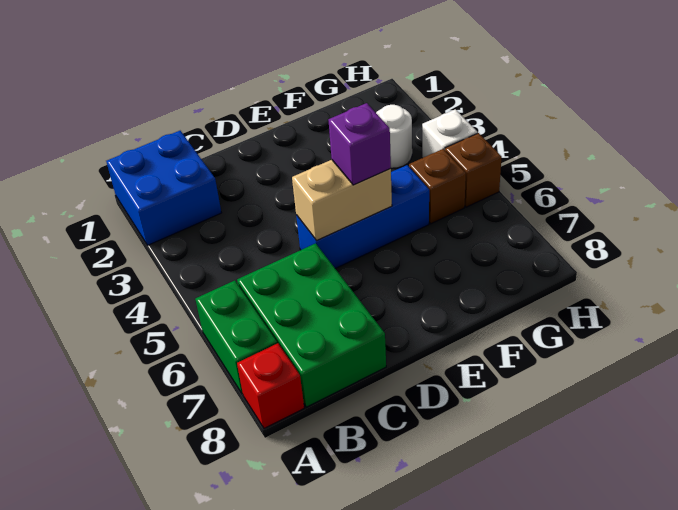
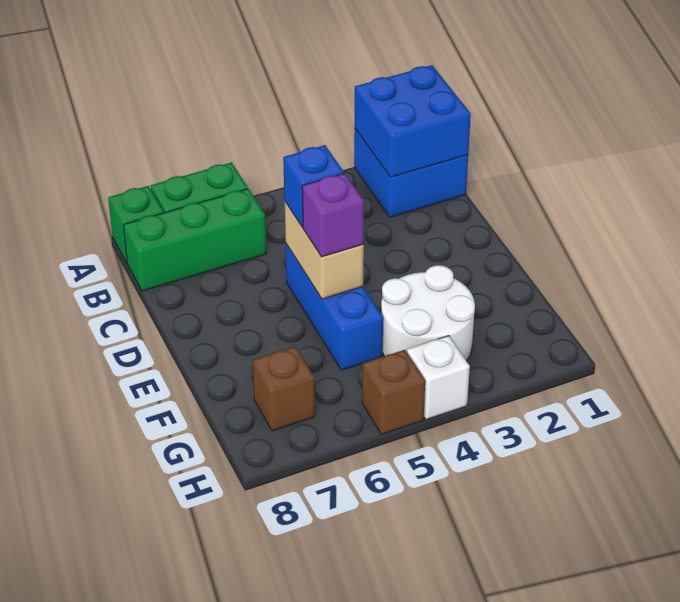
none -> blue 2x2 brick [355,65,471,177]
red 1x1 brick [237,343,304,428] -> green 1x1 brick [108,186,164,262]
green 2x3 brick [237,243,386,407] -> green 1x3 brick [123,189,266,291]
none -> blue 1x1 brick [283,145,344,227]
white 1x1 round brick [376,105,412,168] -> white 2x2 round brick [381,265,475,361]
brown 1x1 brick [409,149,466,224] -> brown 1x1 brick moved to [253,346,315,431]

